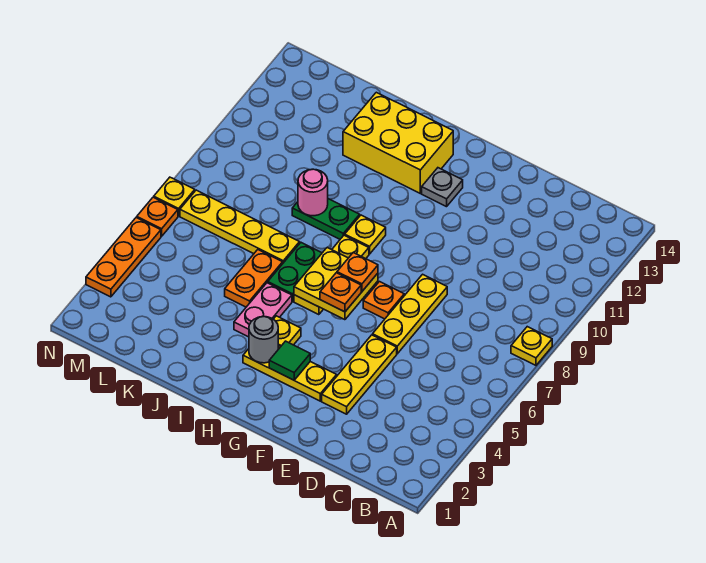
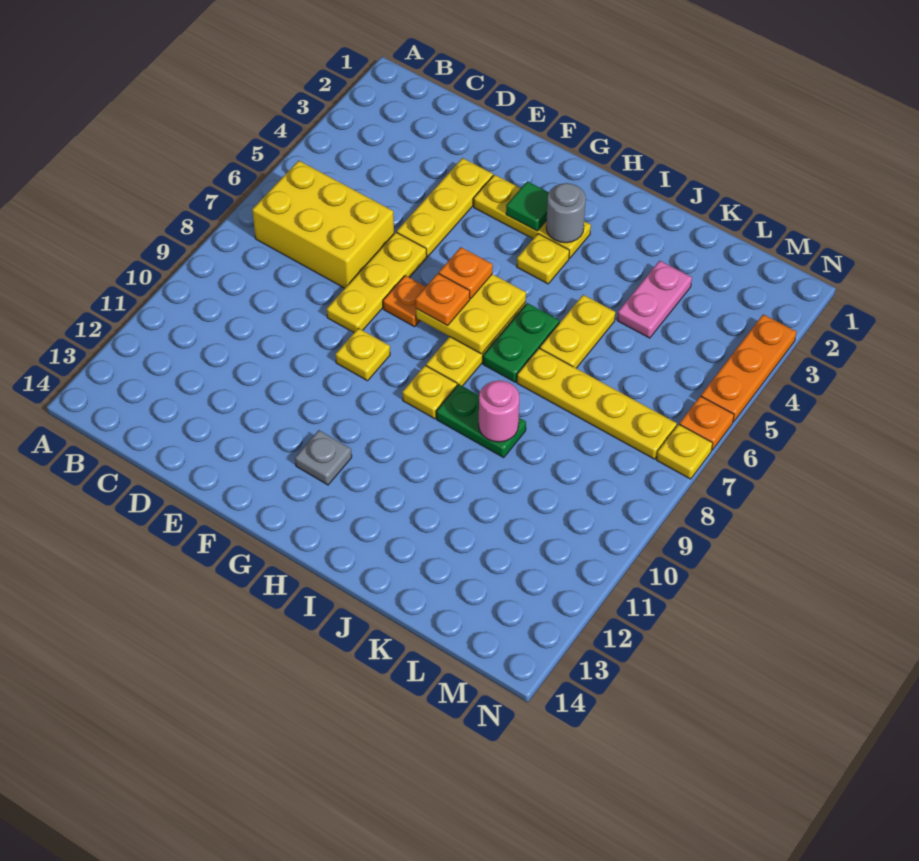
yellow 1x1 plate [511,327,552,365] -> yellow 1x1 plate moved to [336,328,390,381]
yellow 2x3 brick [343,92,453,193] -> yellow 2x3 brick moved to [252,161,394,288]
pink 1x2 plate [234,283,292,337] -> pink 1x2 plate moved to [617,261,692,338]
orange 1x2 plate [225,250,283,307] -> yellow 1x2 plate [540,295,615,368]

